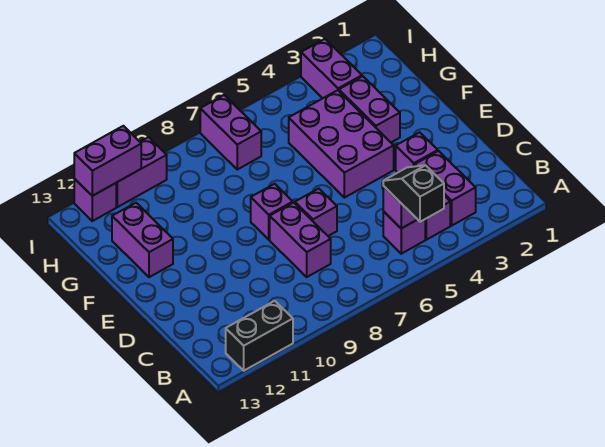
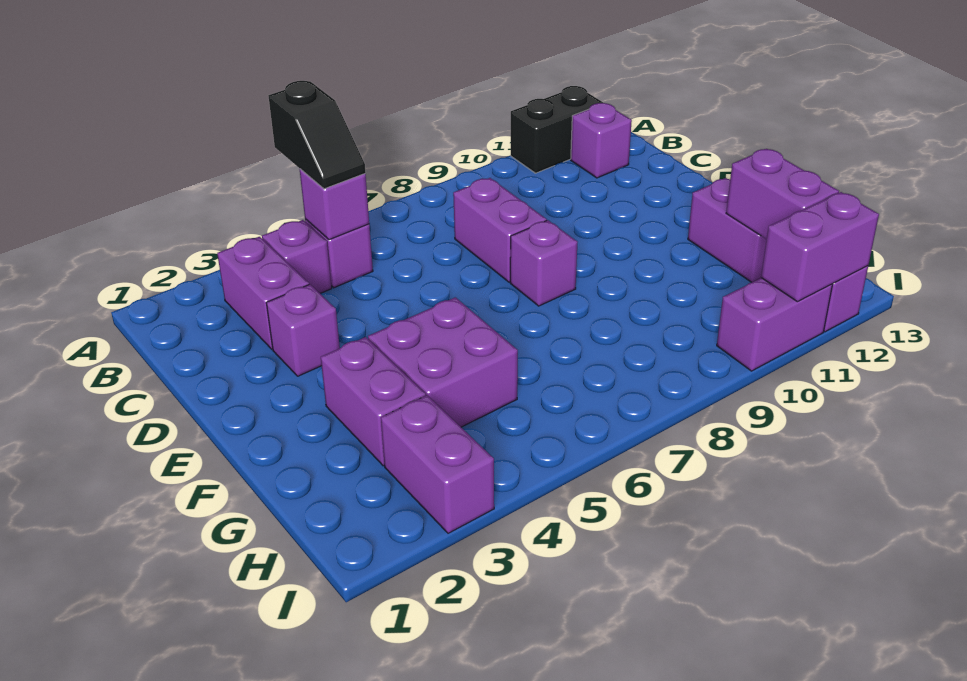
purple 1x1 brick [295,189,337,236] -> purple 1x1 brick moved to [571,103,632,178]
purple 2x3 brick [289,90,394,198] -> purple 2x2 brick [368,297,518,427]
purple 1x2 brick [200,95,261,169] -> purple 1x2 brick moved to [726,149,839,239]

